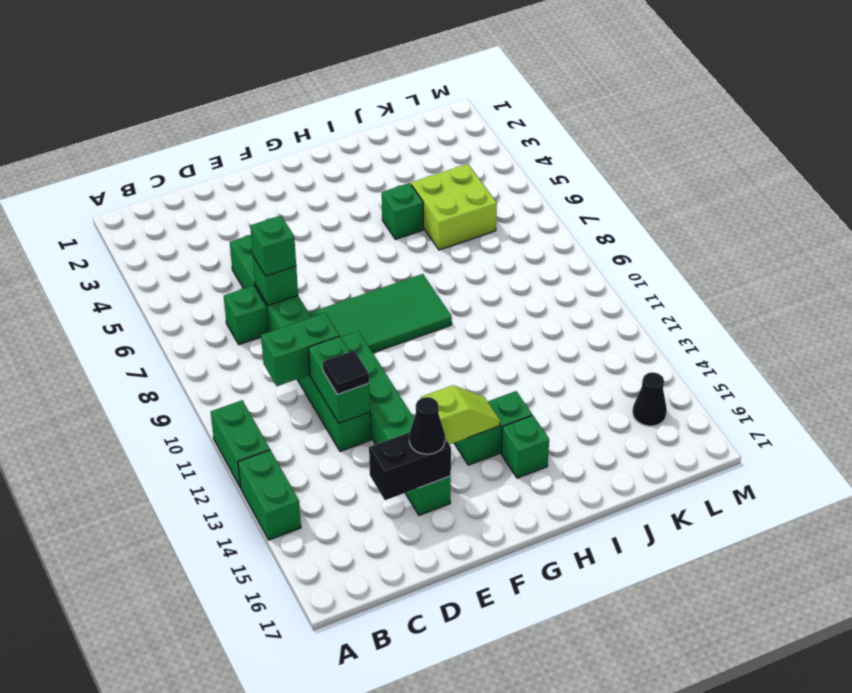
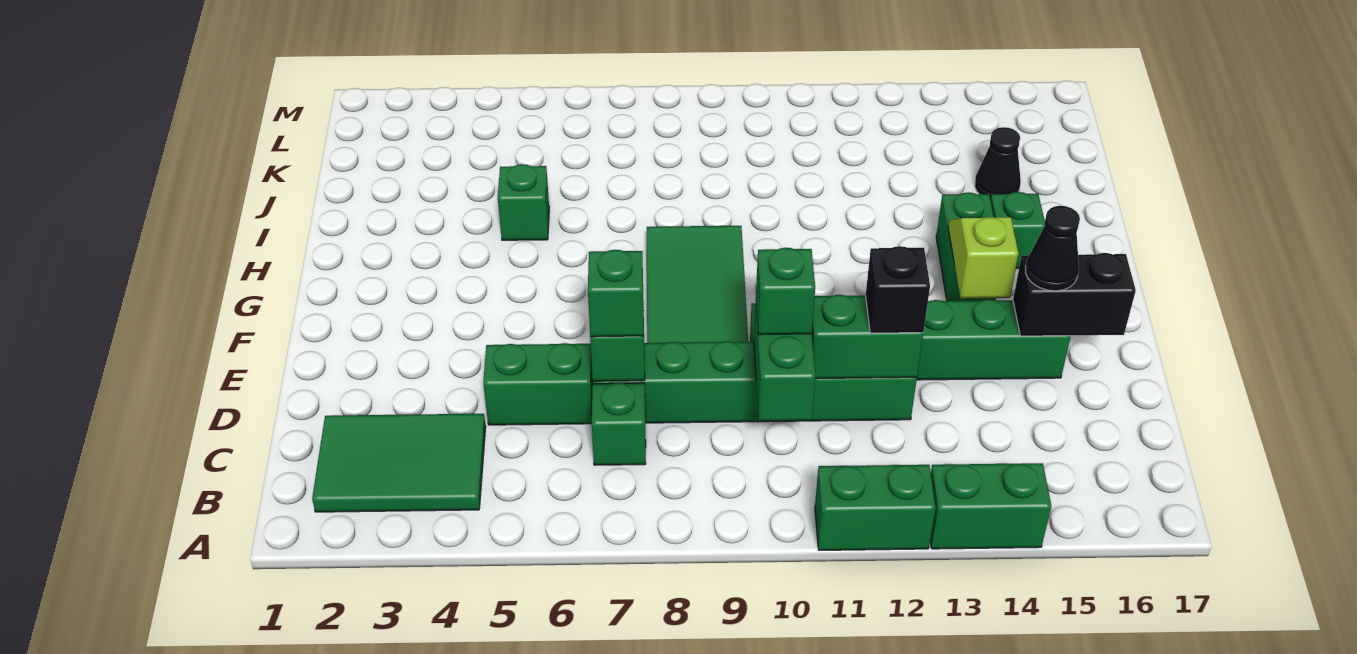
none -> green 2x3 tile [312,414,486,512]
none -> green 1x1 brick [756,248,815,335]
black 1x1 tile [323,351,369,394] -> black 1x1 brick [866,246,930,333]
black 1x2 brick [369,432,451,500] -> black 1x2 brick turned to [1013,253,1136,336]
lime 2x2 brick [411,164,497,250] -> none
black 1x1 cone [633,372,667,426] -> black 1x1 cone moved to [975,127,1021,200]

